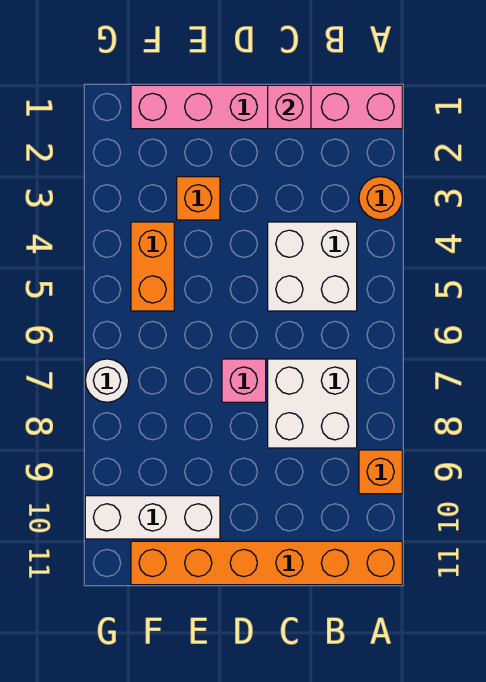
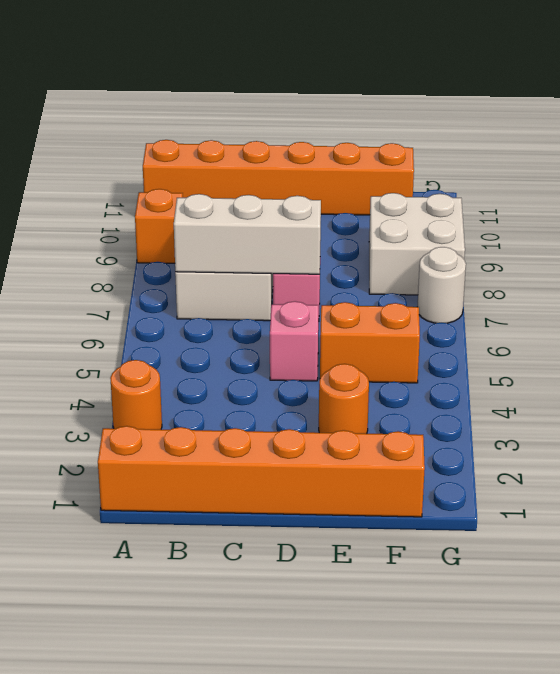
pink 1x6 brick [131,85,402,129] -> orange 1x6 brick [98,426,425,517]
white 2x2 brick [268,222,357,311] -> white 2x2 brick moved to [369,193,465,295]
pink 1x1 brick [268,85,311,129] -> pink 1x1 brick moved to [270,301,319,381]
orange 1x1 brick [177,177,220,220] -> orange 1x1 round brick [319,364,369,434]
white 1x3 brick [85,496,220,539] -> white 1x3 brick moved to [174,194,321,274]
orange 1x2 brick [131,222,174,311] -> orange 1x2 brick turned to [320,302,420,383]

